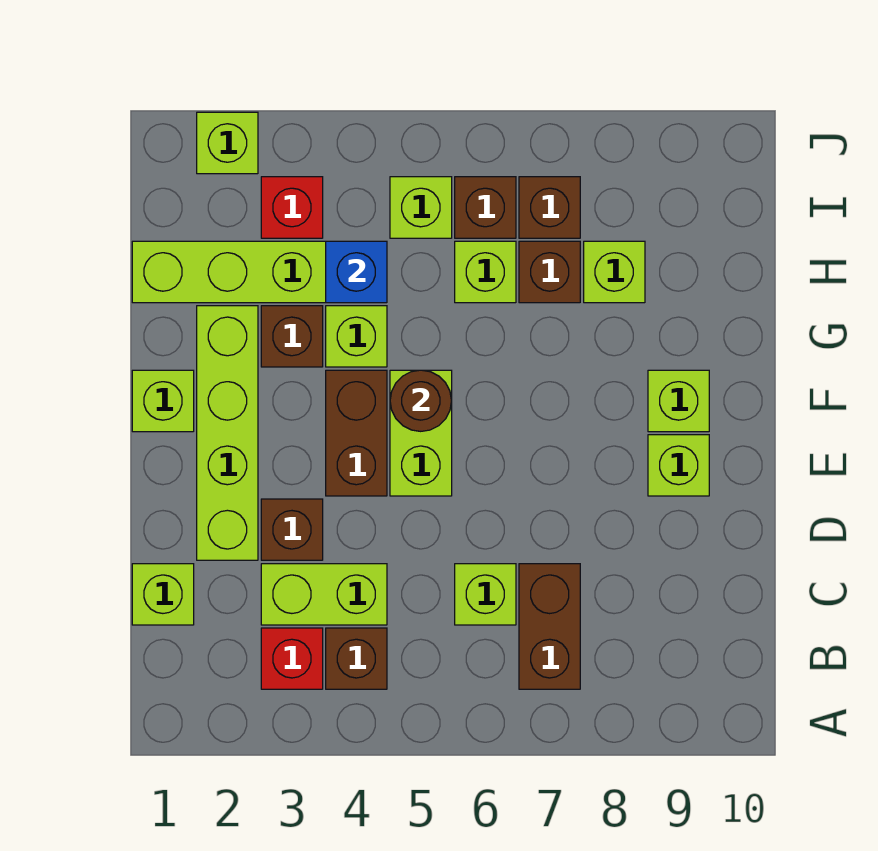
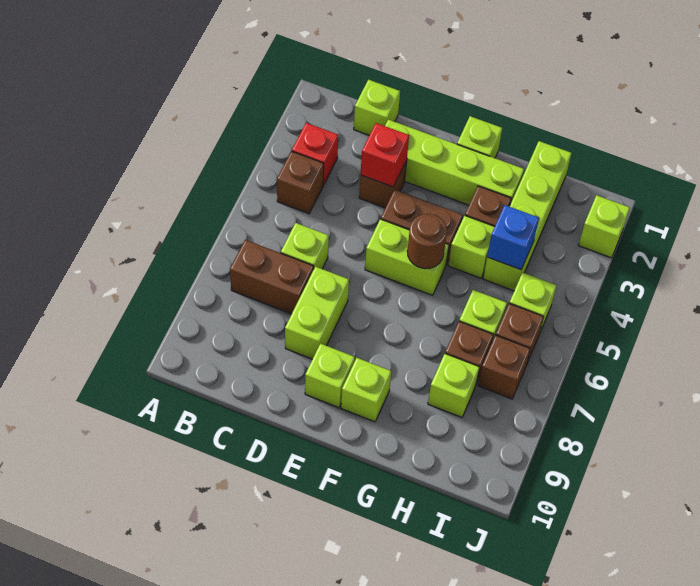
lime 1x2 brick [261,564,387,625] -> lime 1x2 brick moved to [285,267,349,359]
red 1x1 brick [261,177,323,238] -> red 1x1 brick moved to [361,123,409,187]

